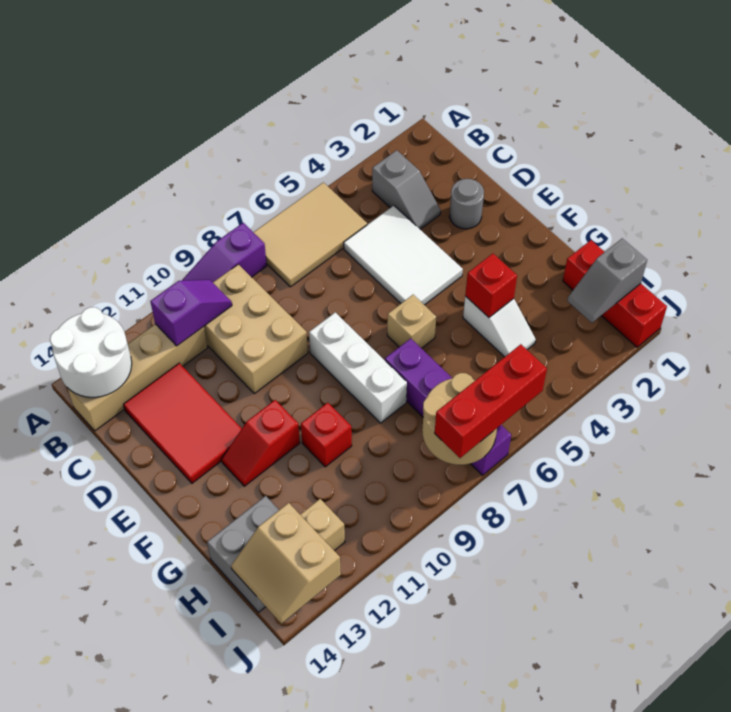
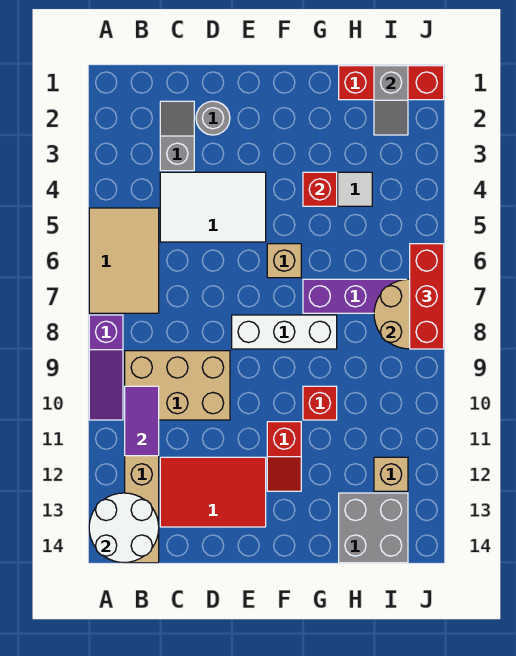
grey 1x2 slope [372,150,441,229] -> grey 1x2 slope turned to [160,101,194,171]
purple 1x2 slope [150,280,232,346] -> purple 1x2 tile [125,386,159,456]
tan 2x2 slope [231,503,341,624] -> none

